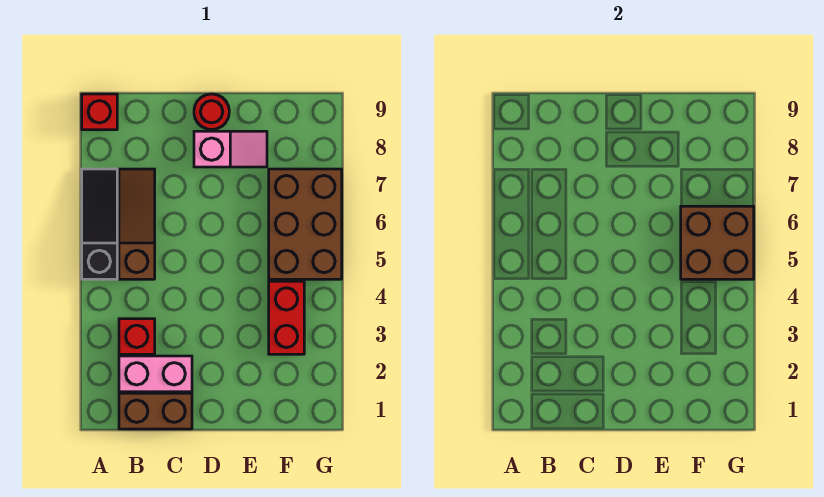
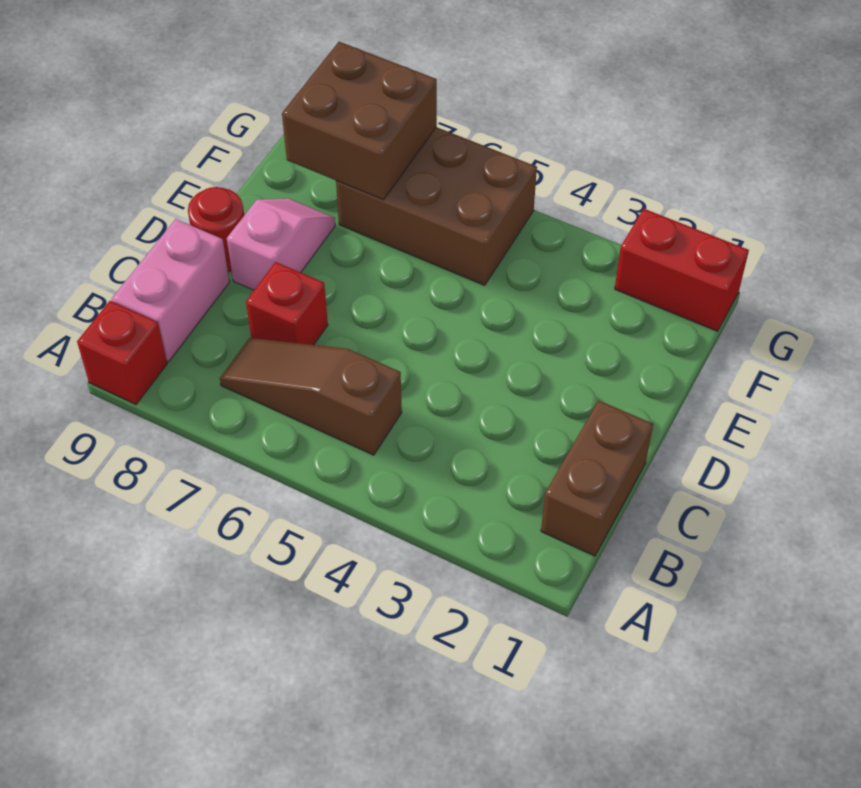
black 1x3 slope [82,169,117,279] -> none
pink 1x2 brick [119,356,192,392] -> pink 1x2 brick moved to [112,219,229,362]
red 1x1 brick [119,319,155,354] -> red 1x1 brick moved to [246,262,328,345]
red 1x2 brick [269,281,304,354] -> red 1x2 brick moved to [615,209,749,331]
brown 2x2 brick [681,206,754,279] -> brown 2x2 brick moved to [282,42,437,200]

